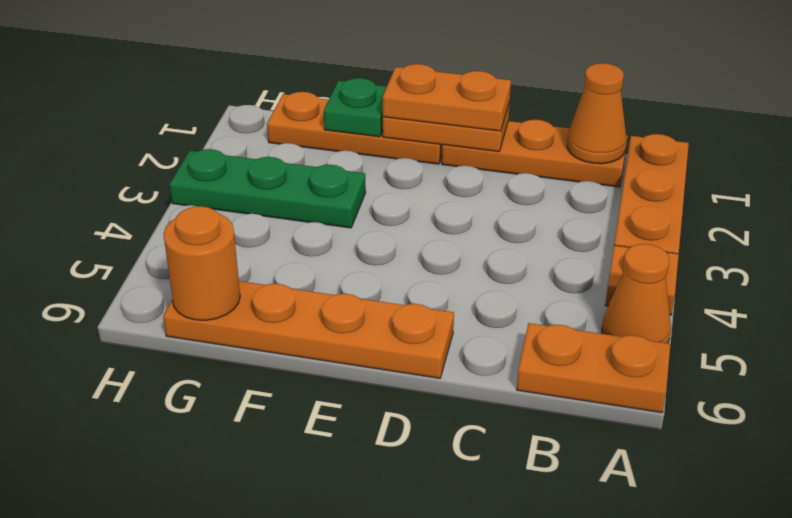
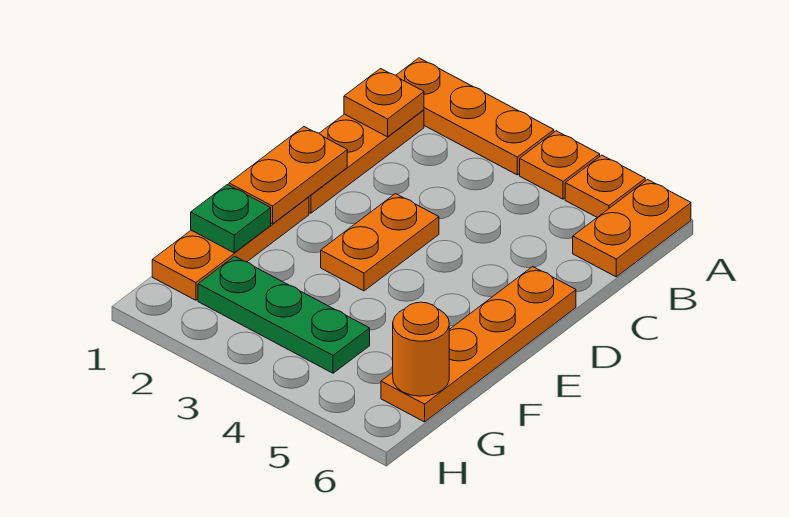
orange 1x1 cone [602,244,671,343] -> orange 1x1 plate [565,155,645,217]
orange 1x1 cone [567,63,627,164] -> orange 1x1 plate [344,69,424,137]
orange 1x2 plate [383,64,511,131] -> orange 1x2 plate moved to [321,194,439,291]
green 1x3 plate [170,149,366,228] -> green 1x3 plate turned to [198,256,370,373]

